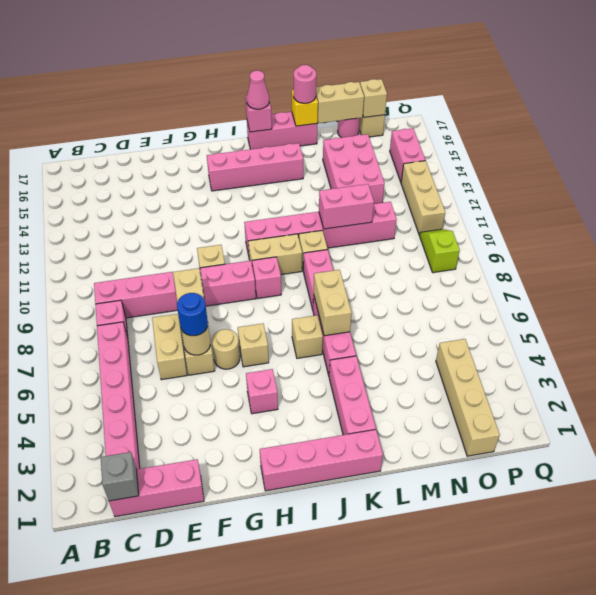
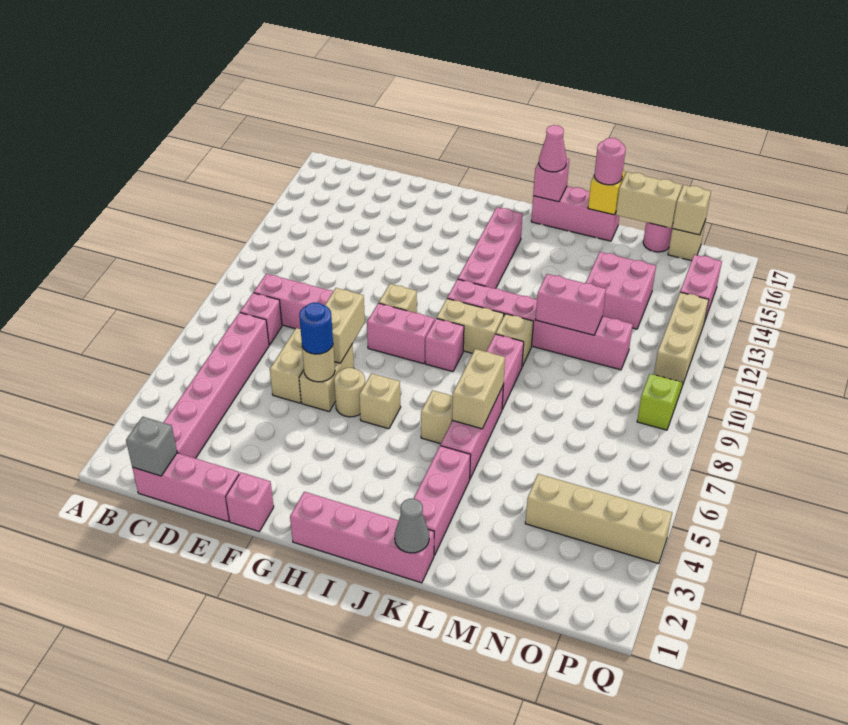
pink 1x1 brick [246,369,278,414] -> pink 1x1 brick moved to [226,472,274,532]
pink 1x4 brick [207,143,303,191] -> pink 1x4 brick turned to [458,207,523,288]
none -> grey 1x1 cone [395,499,429,553]
pink 2x3 brick [323,134,385,204] -> pink 2x2 brick [586,252,656,329]
tan 1x4 brick [436,339,500,456] -> tan 1x4 brick turned to [525,474,672,564]

